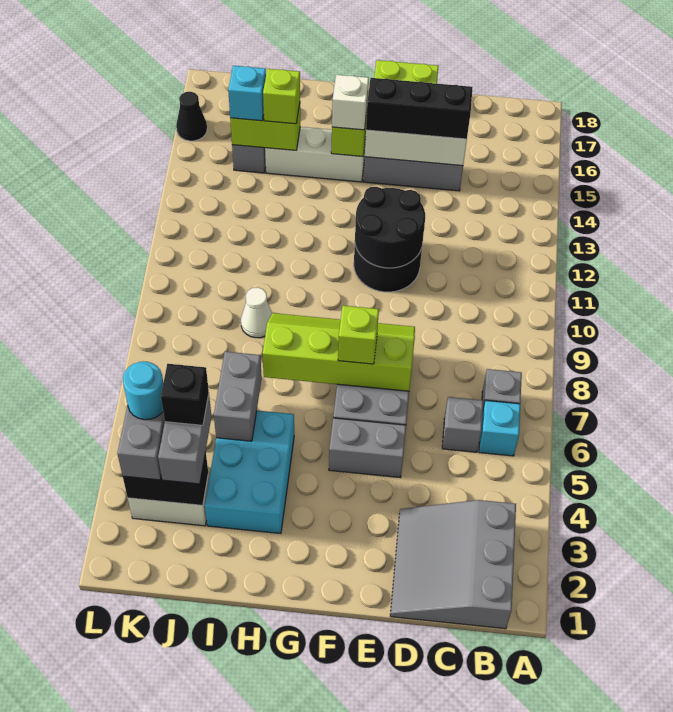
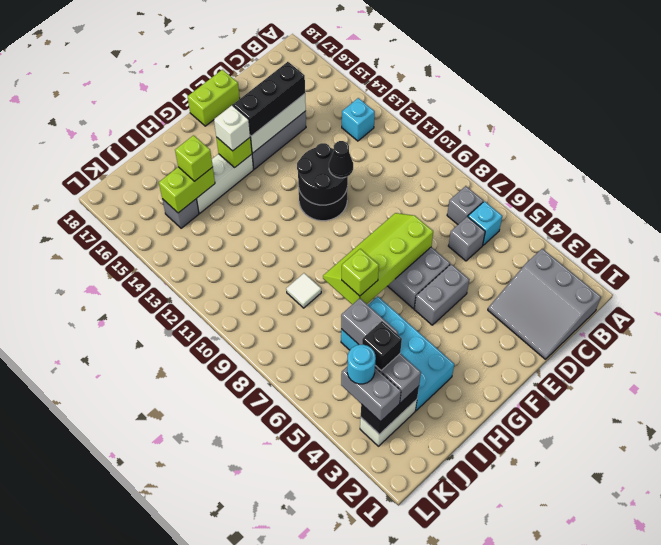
lime 1x1 brick [338,306,379,364] -> lime 1x1 brick moved to [341,249,379,296]
cyan 2x3 brick [205,411,294,534] -> cyan 2x4 brick [341,296,454,411]
white 1x1 cone [241,287,272,338] -> white 1x1 tile [286,273,321,308]
cyan 1x1 brick [228,66,266,121] -> cyan 1x1 brick moved to [342,98,375,141]
black 1x1 cone [176,92,207,141] -> black 1x1 cone moved to [329,141,353,178]

